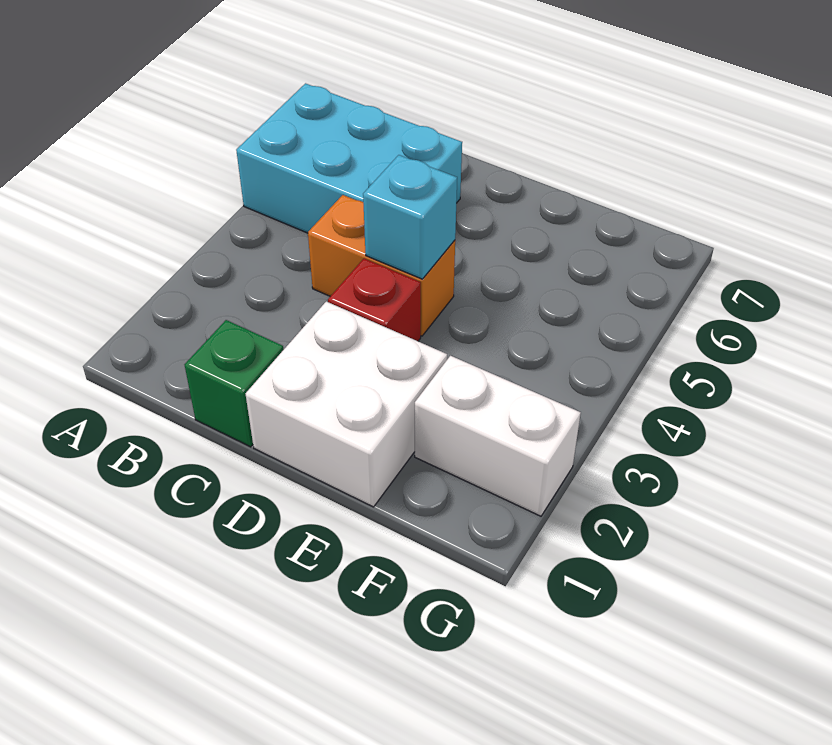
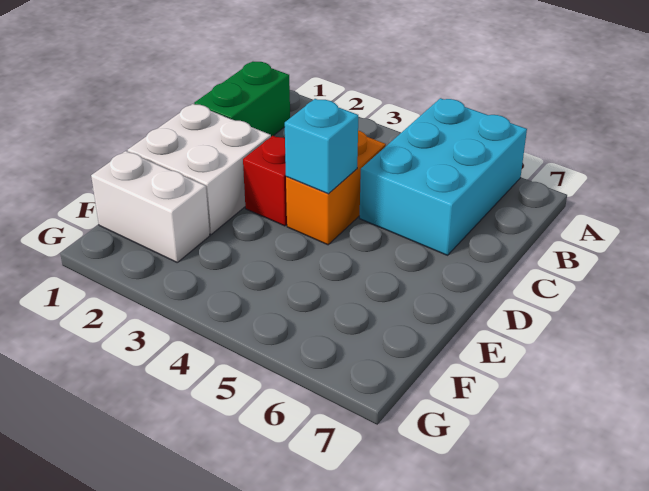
green 1x1 brick [185,320,283,447] -> green 1x2 brick [194,62,290,137]
white 1x2 brick [415,356,581,516] -> white 1x2 brick turned to [91,151,210,262]

